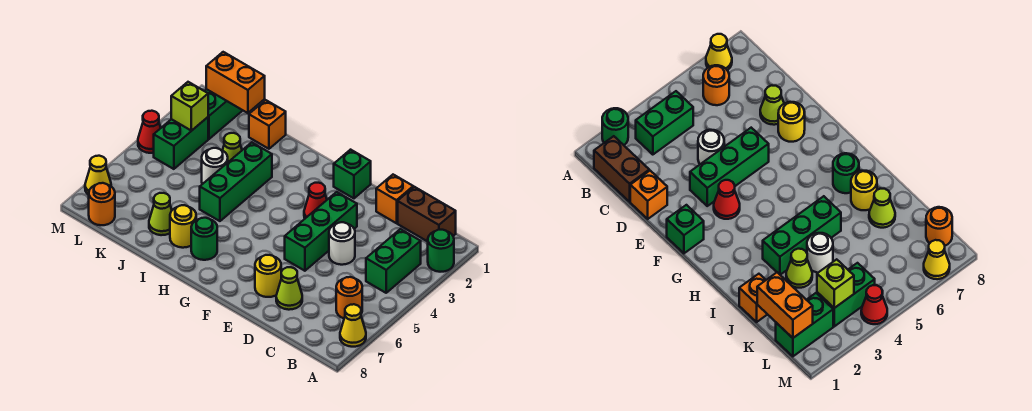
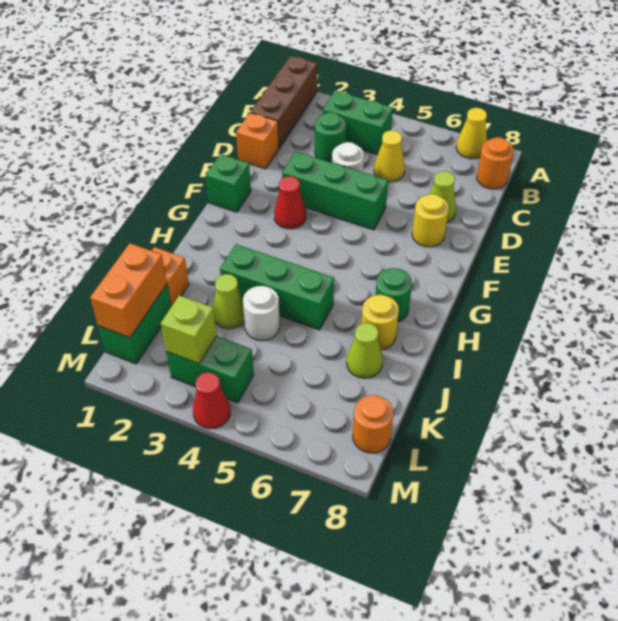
green 1x1 round brick [428,230,454,272] -> green 1x1 round brick moved to [315,112,346,163]
brown 1x2 brick [398,187,456,242] -> brown 1x3 brick [251,56,317,148]
orange 1x1 round brick [336,277,362,318] -> orange 1x1 round brick moved to [477,137,514,189]
green 1x2 brick [205,89,243,139] -> green 1x2 brick turned to [98,284,171,364]
yellow 1x1 cone [85,156,111,195] -> yellow 1x1 cone moved to [374,130,405,182]

